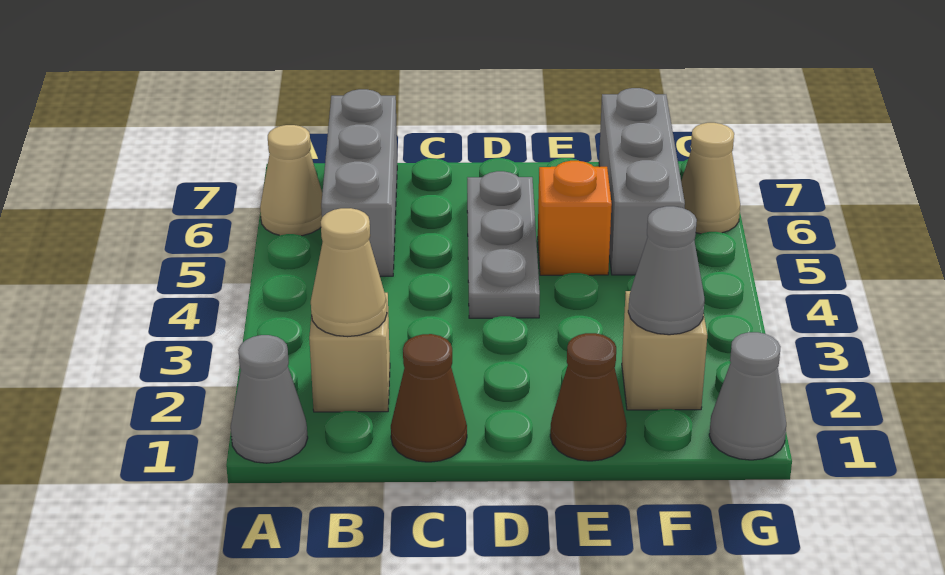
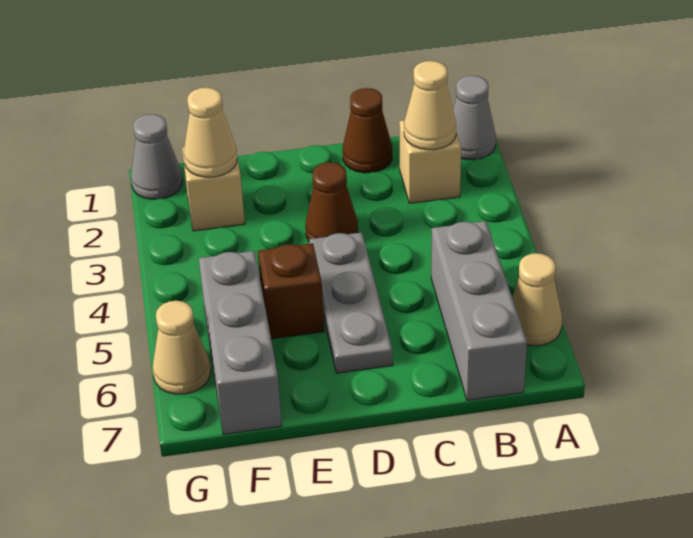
brown 1x1 cone [550,333,627,461] -> brown 1x1 cone moved to [305,162,358,241]
orange 1x1 brick [538,161,612,275] -> brown 1x1 brick [258,243,324,339]
grey 1x1 cone [628,206,705,335] -> tan 1x1 cone [184,88,237,177]

